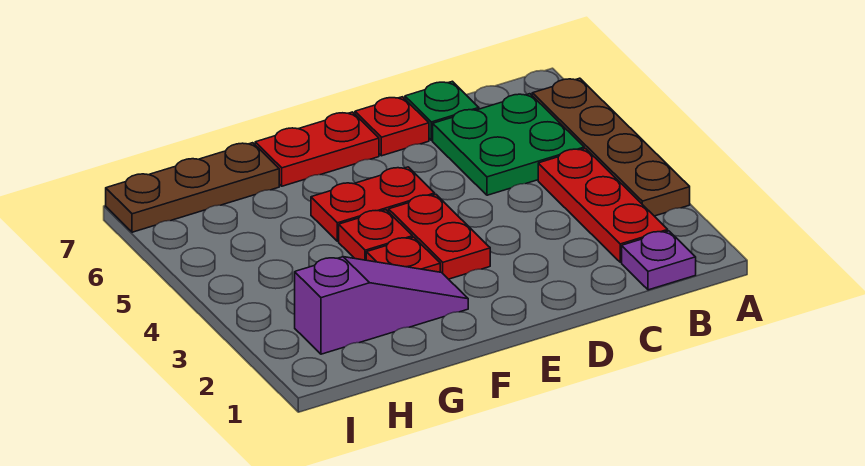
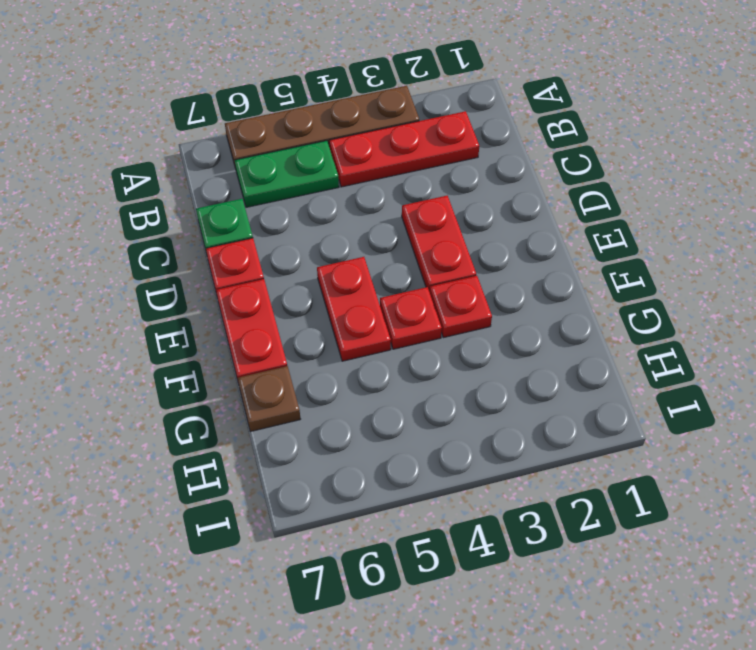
purple 1x1 plate [622,231,696,290] -> none
green 2x2 plate [433,94,584,195] -> green 1x2 plate [235,141,339,207]
red 1x2 plate [389,195,490,279] -> red 1x2 plate turned to [402,196,476,292]
purple 1x3 slope [295,257,468,354] -> none
brown 1x3 plate [106,143,279,232] -> brown 1x1 plate [238,366,300,432]

